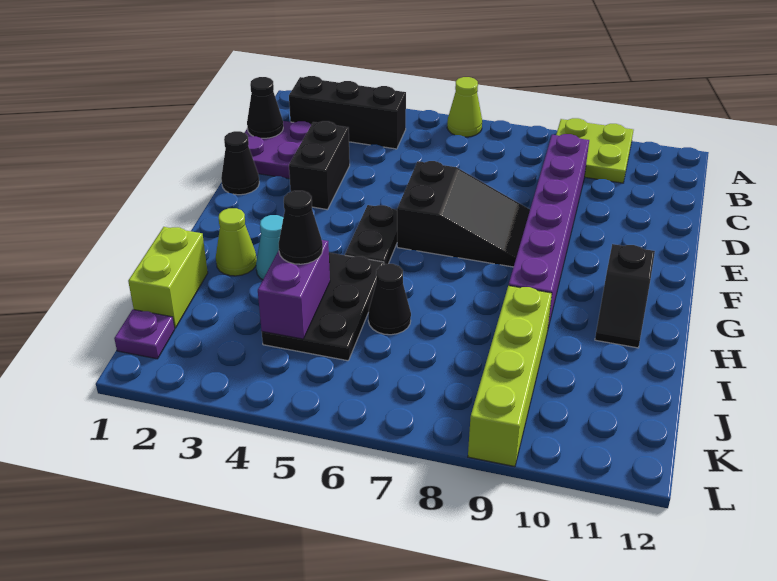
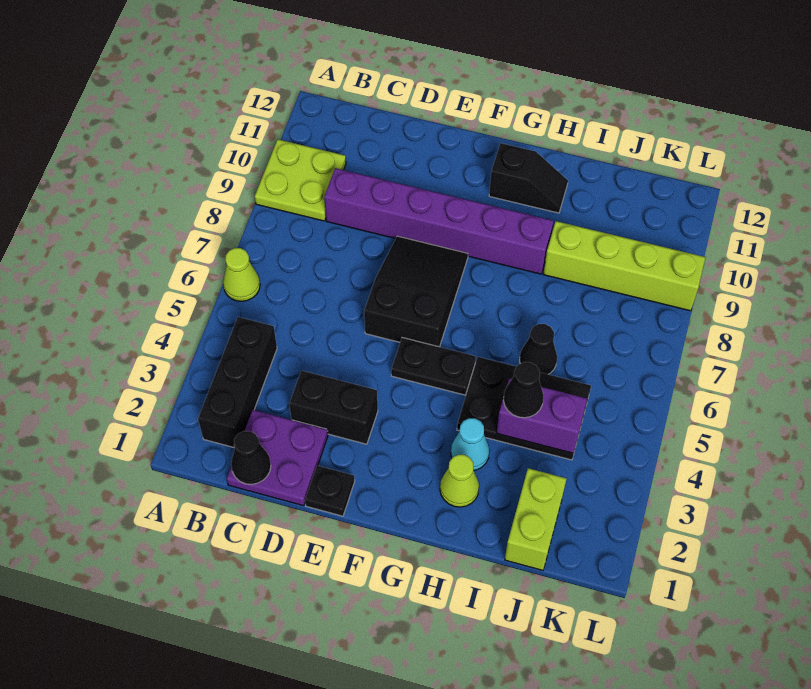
black 1x1 cone [221,131,259,195] -> black 1x1 plate [305,466,355,516]
lime 1x2 brick [128,227,208,328] -> lime 1x2 brick turned to [505,468,566,570]
purple 1x1 plate [114,310,175,359] -> none

